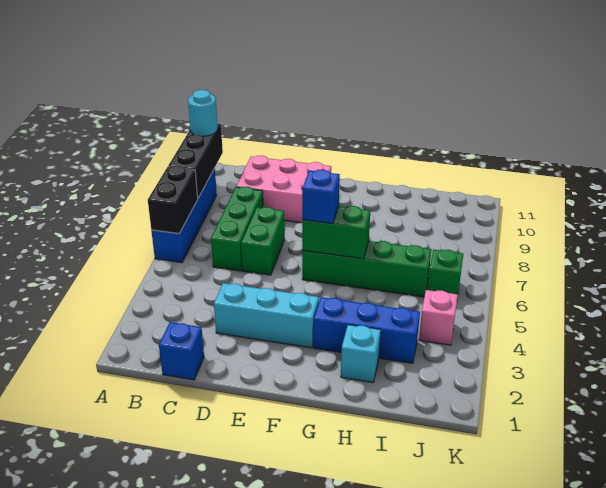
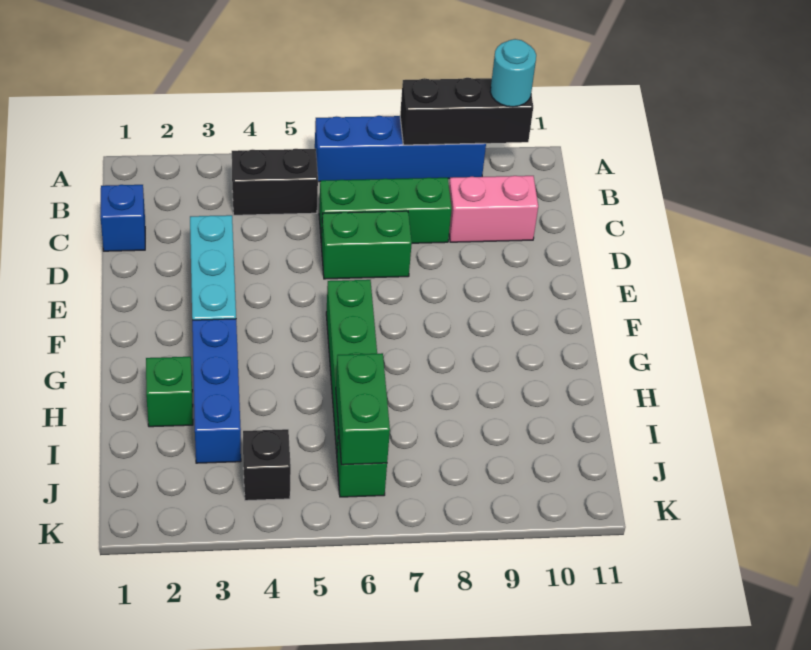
black 1x2 brick [148,166,198,234] -> black 1x2 brick moved to [232,149,318,215]
pink 2x3 brick [236,155,331,223] -> pink 1x2 brick [449,176,538,242]
green 1x2 brick [302,206,370,259] -> green 1x2 brick moved to [336,353,390,465]
blue 1x1 brick [302,170,340,224] -> none
cyan 1x1 brick [341,325,381,382] -> green 1x1 brick [146,357,193,427]
pink 1x1 brick [419,290,458,345] -> black 1x1 brick [243,429,291,501]

